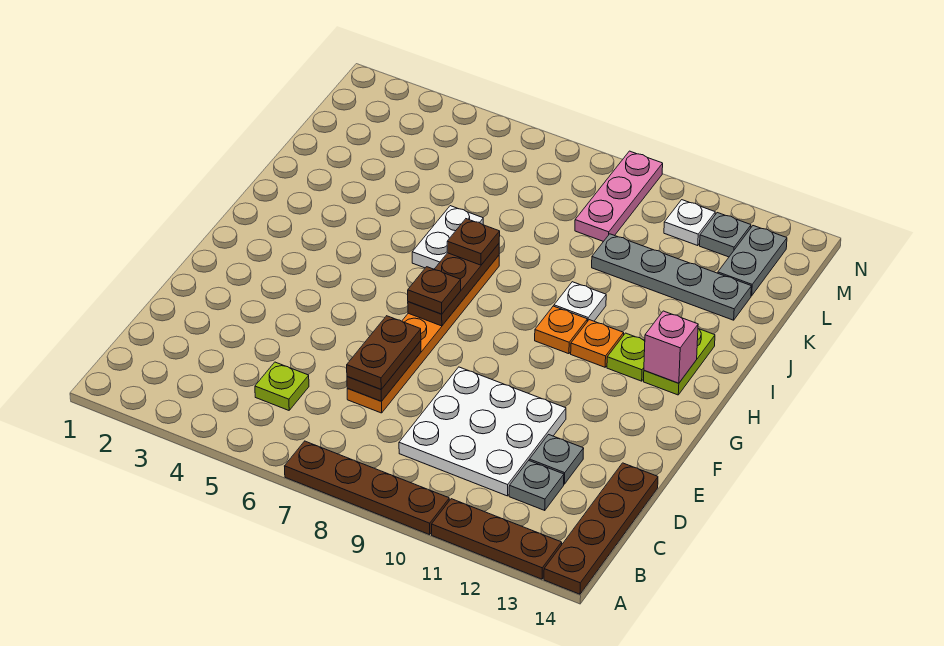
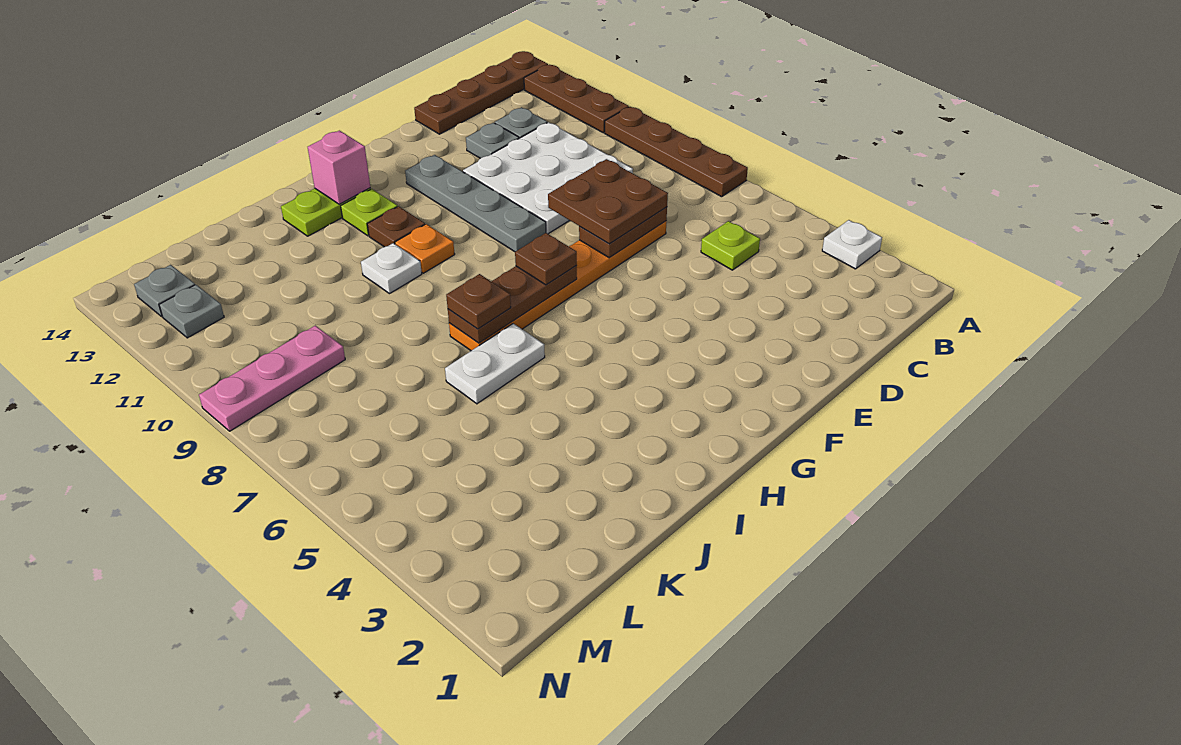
brown 1x2 plate [347,316,421,389] -> brown 2x2 plate [548,159,668,244]
orange 1x1 plate [571,320,624,367] -> brown 1x1 plate [367,206,425,247]
grey 1x4 plate [592,234,751,320] -> grey 1x4 plate moved to [405,155,546,252]
grey 1x2 plate [718,226,787,296] -> grey 1x1 plate [134,265,195,316]
white 1x1 plate [664,200,715,246] -> white 1x1 plate moved to [822,220,882,269]

